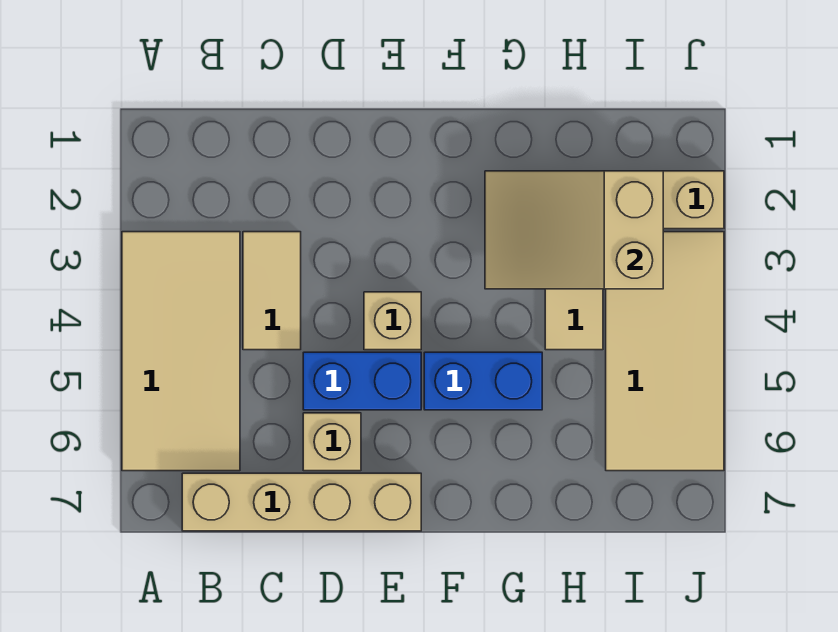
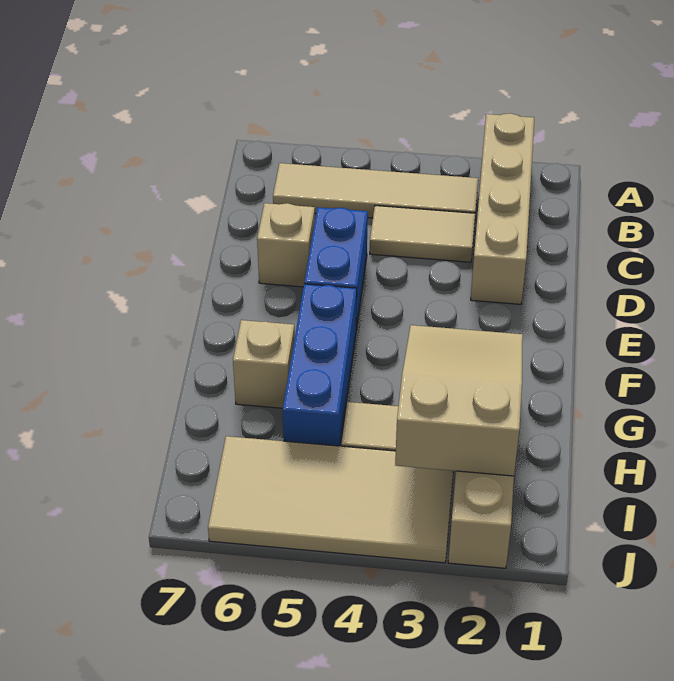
tan 2x4 tile [122,232,240,471] -> tan 1x4 tile [273,163,478,218]
tan 1x4 brick [182,473,421,531] -> tan 1x4 brick moved to [471,113,534,304]
tan 1x1 brick [364,292,421,350] -> tan 1x1 brick moved to [233,320,295,408]
blue 1x2 brick [424,352,542,410] -> blue 1x3 brick [283,284,357,446]

